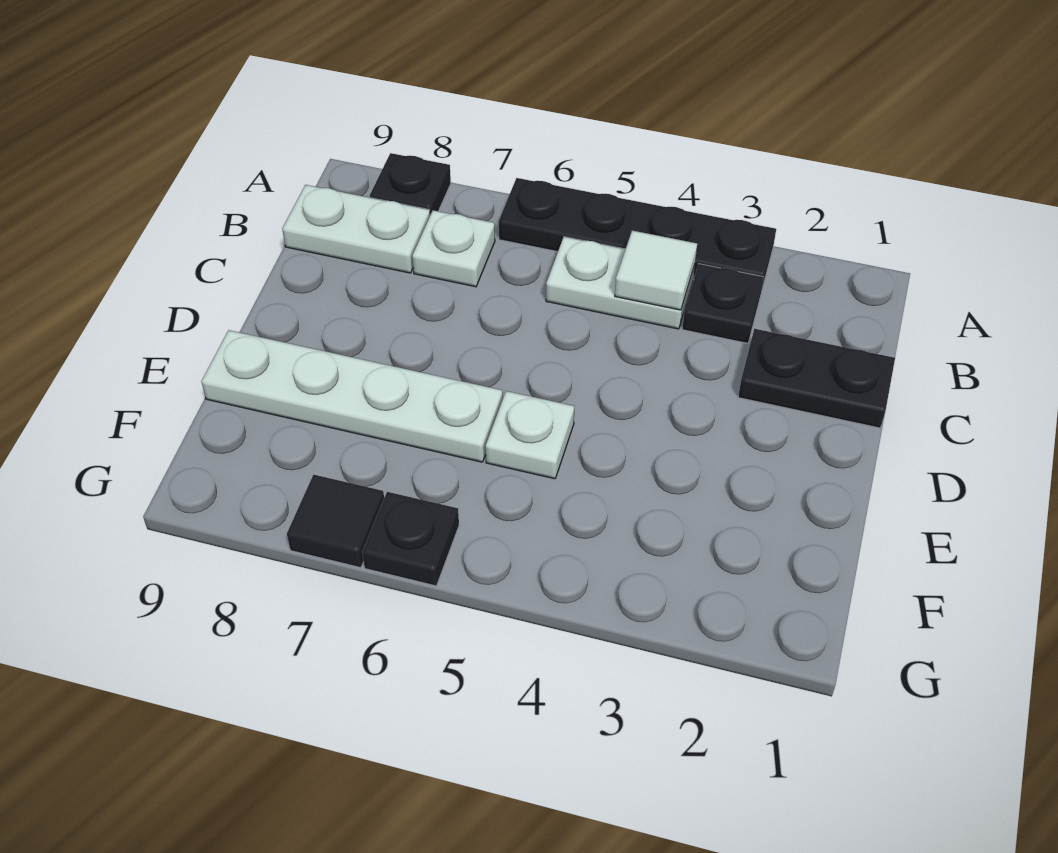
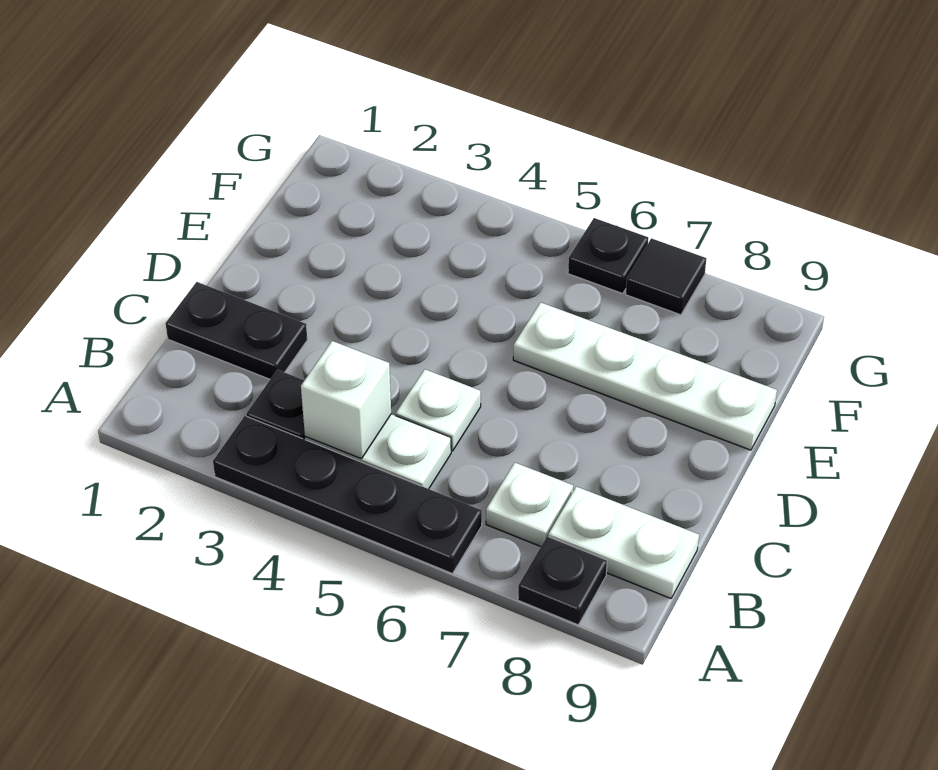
white 1x1 tile [615,231,697,310] -> white 1x1 brick [301,341,391,459]
white 1x1 plate [486,391,574,479] -> white 1x1 plate moved to [396,369,481,451]

